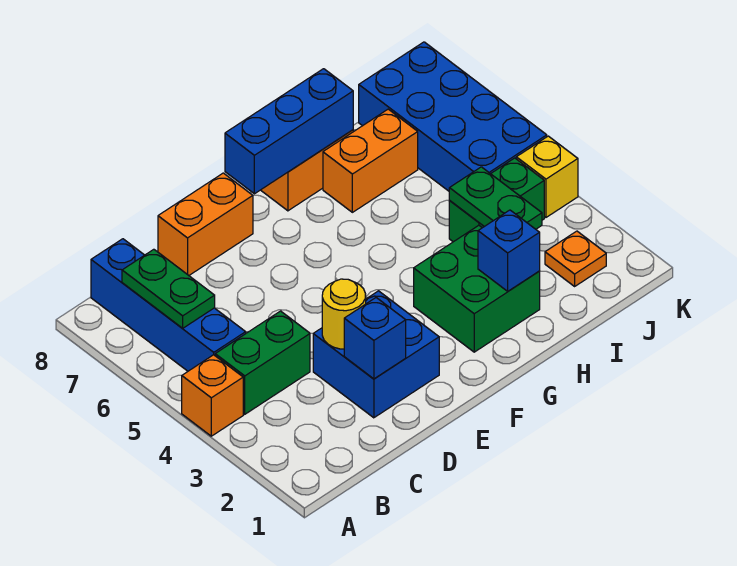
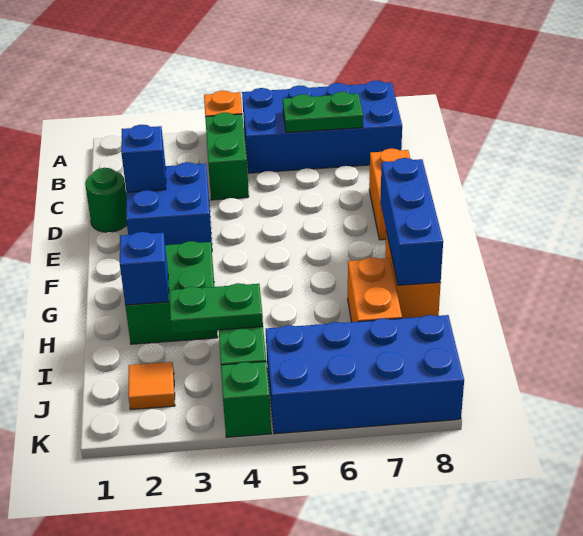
blue 1x4 brick [91,239,246,371] -> blue 2x4 brick [242,81,402,173]
none -> green 1x1 round brick [85,168,127,232]
yellow 1x1 round brick [322,279,366,349] -> none
orange 1x1 plate [545,231,606,286] -> orange 1x1 tile [128,362,175,409]
yellow 1x1 brick [516,136,578,217] -> green 1x1 brick [221,362,271,437]

